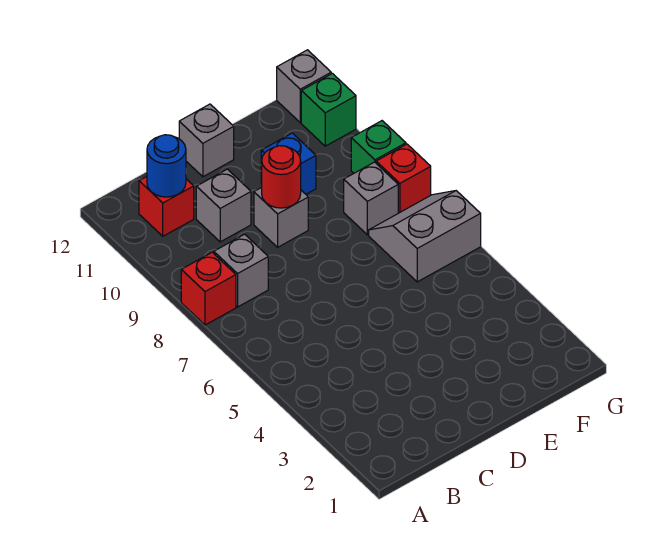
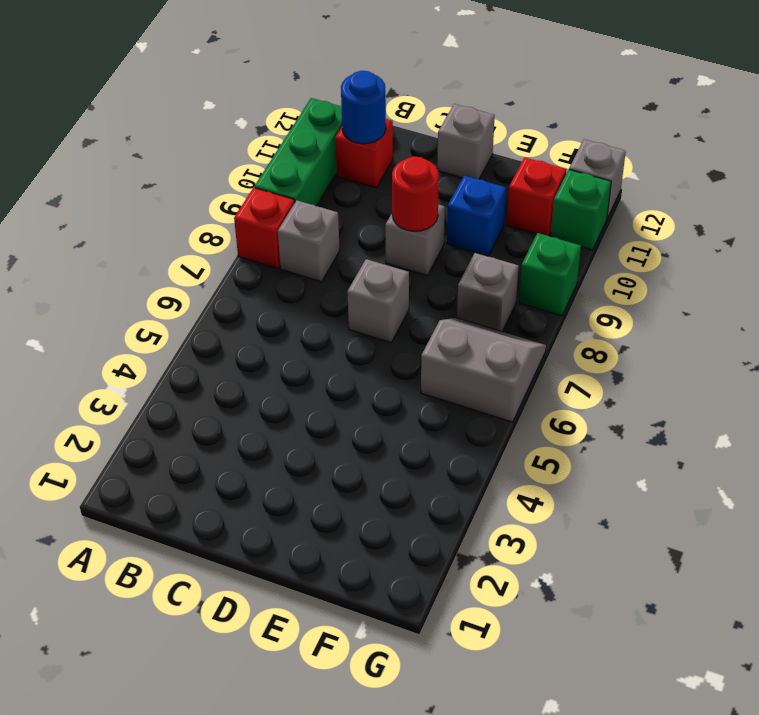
none -> green 1x3 brick [254,98,342,206]
grey 1x1 brick [196,169,251,242] -> grey 1x1 brick moved to [347,259,409,343]
red 1x1 brick [376,144,431,213] -> red 1x1 brick moved to [507,157,566,236]

